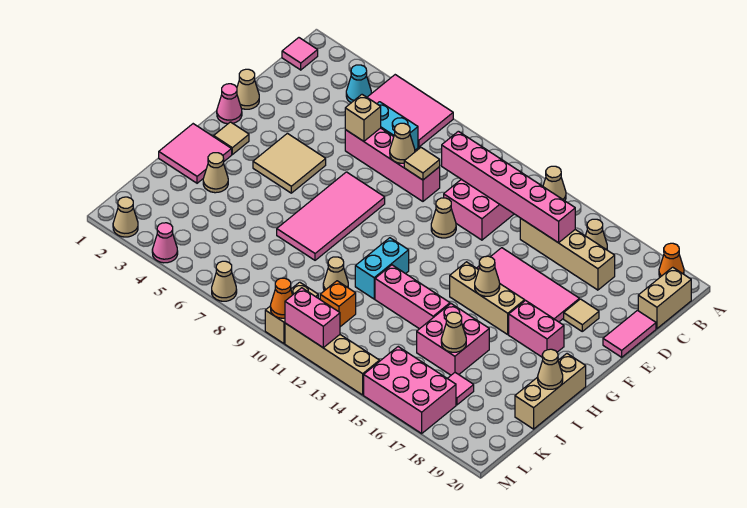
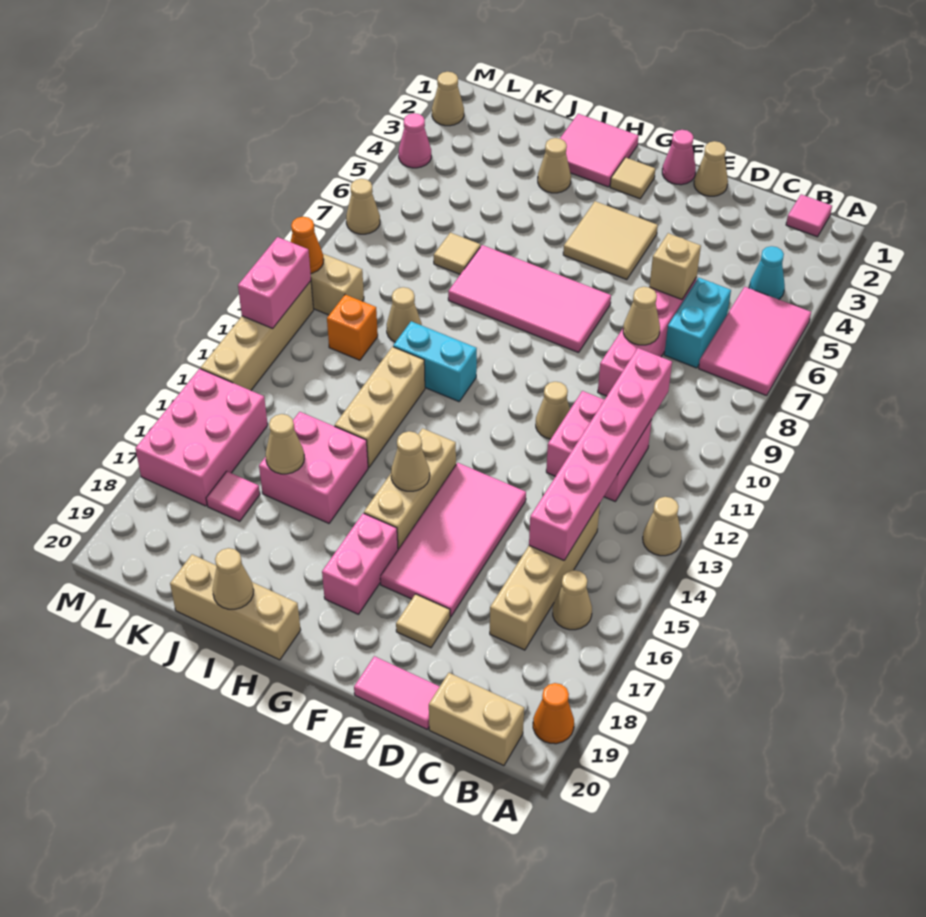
tan 1x1 tile [404,148,440,180] -> tan 1x1 tile moved to [434,233,480,274]
pink 1x3 brick [375,265,450,329] -> tan 1x3 brick [335,347,425,467]

